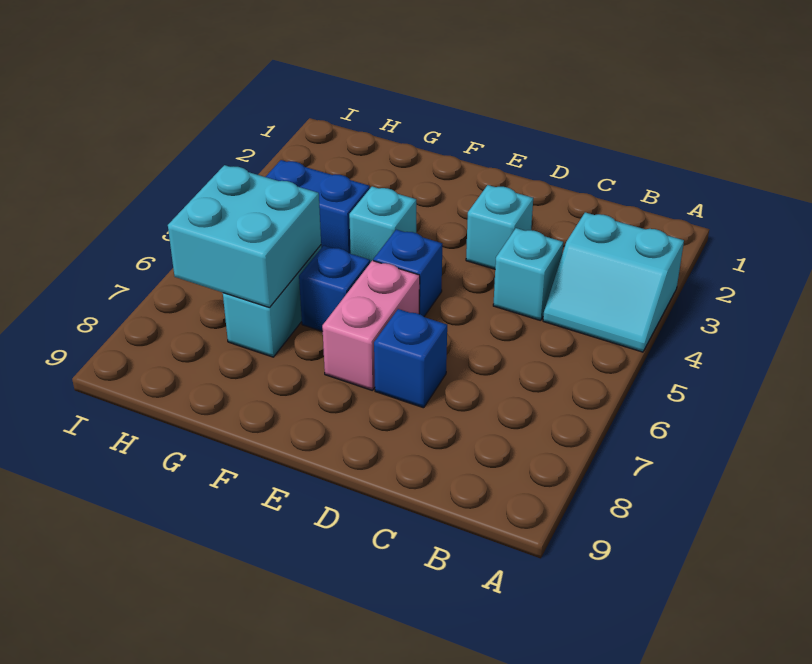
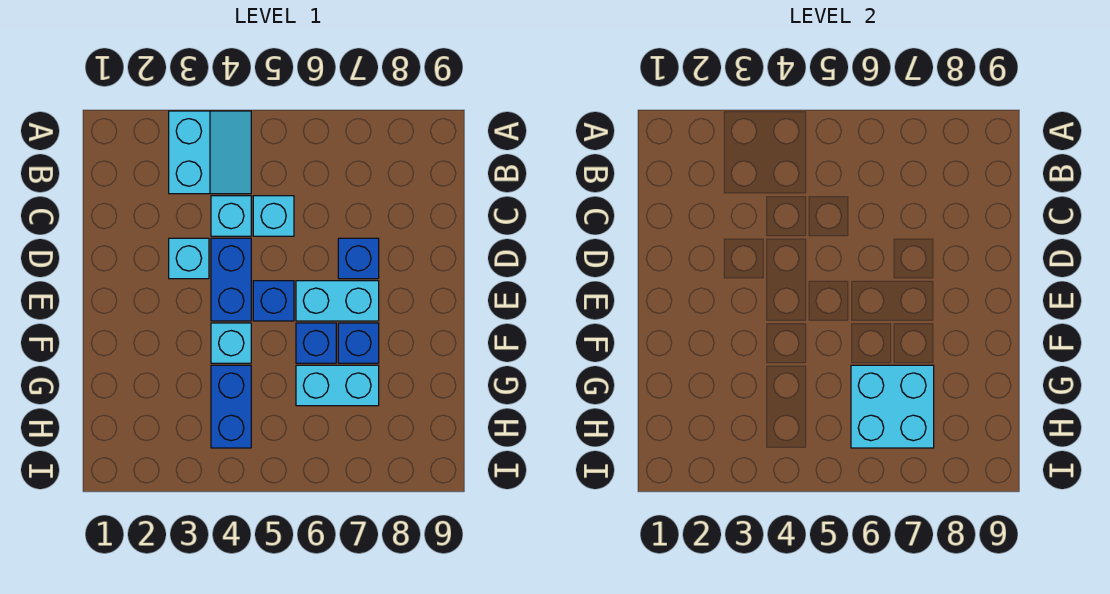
none -> cyan 1x1 brick [253,196,294,236]
none -> blue 1x2 brick [211,238,251,321]
pink 1x2 brick [322,261,420,390] -> cyan 1x2 brick [296,281,379,321]
none -> blue 1x1 brick [338,323,379,363]

